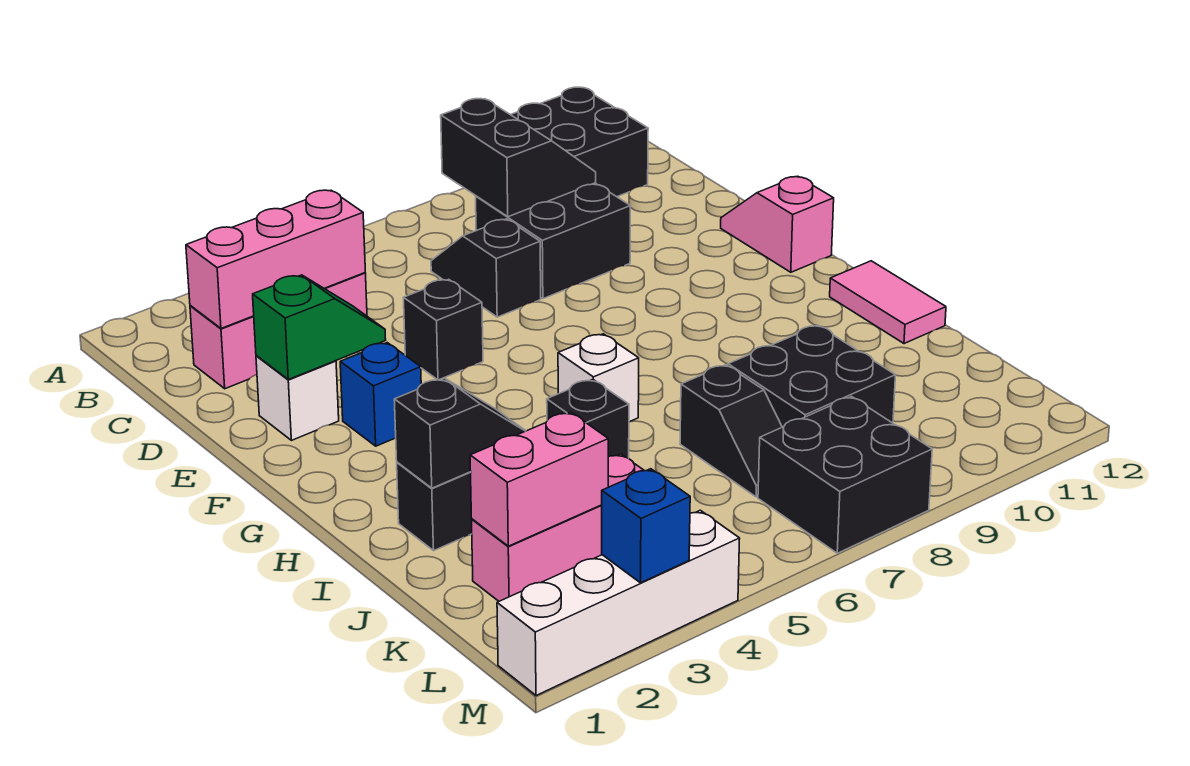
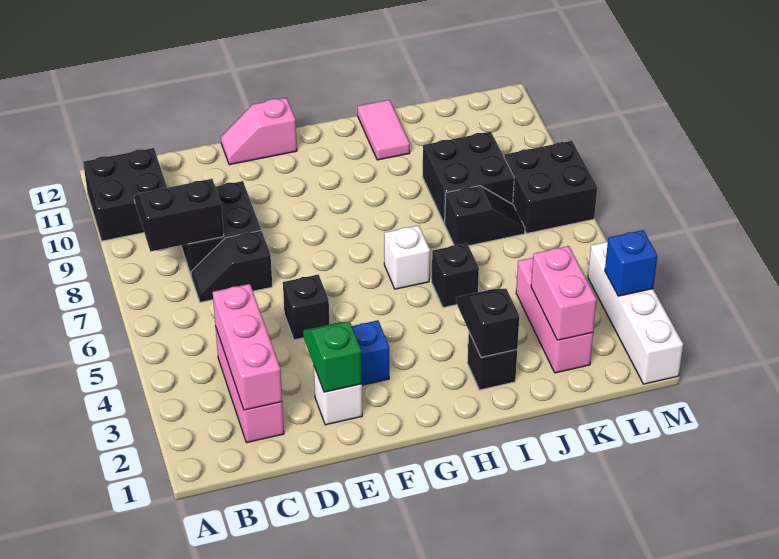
pink 1x2 tile [830,261,946,344] -> pink 1x2 tile turned to [358,100,410,160]

